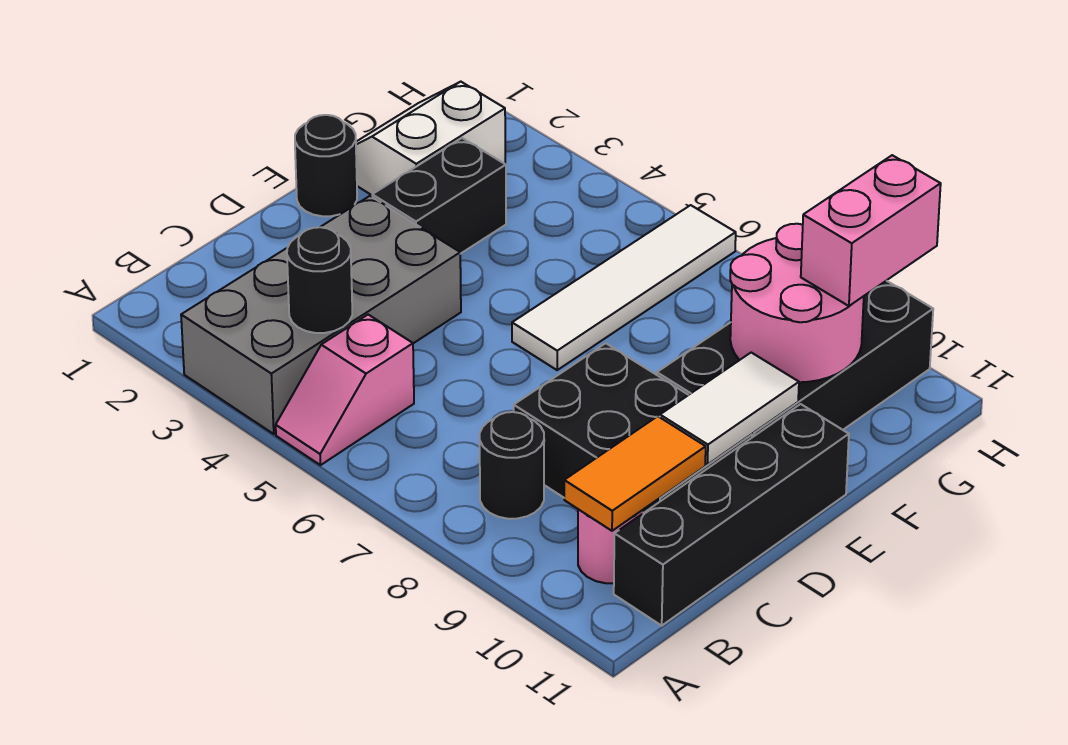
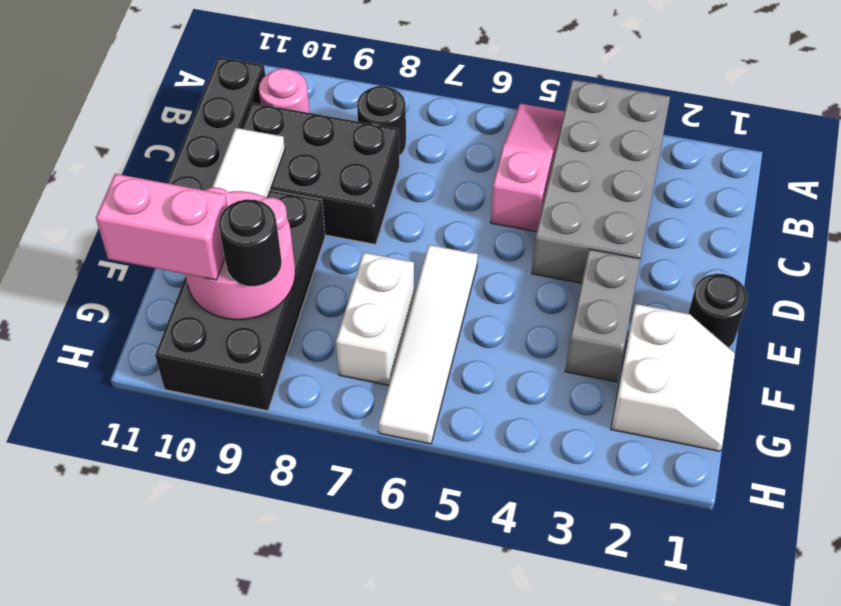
pink 1x2 slope [276,315,414,465] -> pink 1x3 slope [491,104,565,232]
black 1x1 round brick [287,227,352,333] -> black 1x1 round brick moved to [219,199,282,286]
orange 1x2 tile [564,416,706,531] -> none
black 1x2 brick [372,138,506,254] -> grey 1x2 brick [565,249,640,382]
none -> white 1x2 brick [336,253,414,385]
pink 1x2 brick [801,155,941,306] -> pink 1x2 brick turned to [96,174,228,280]

